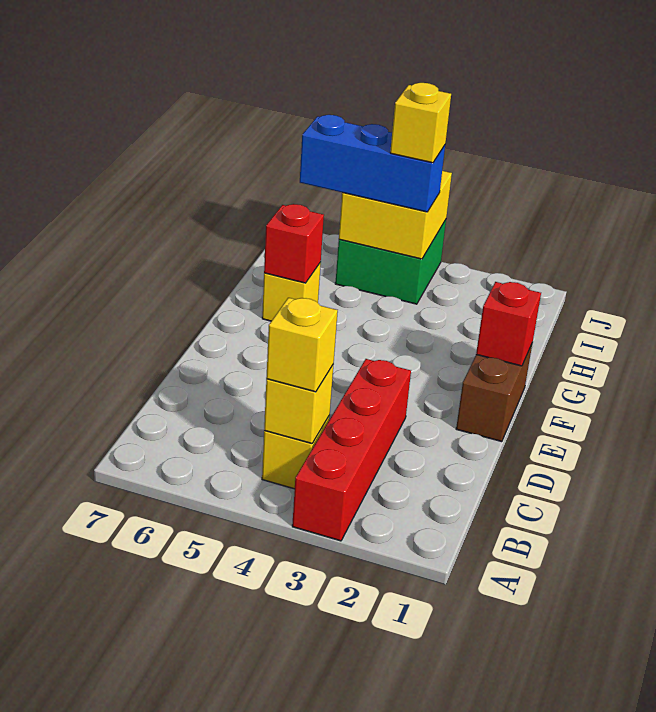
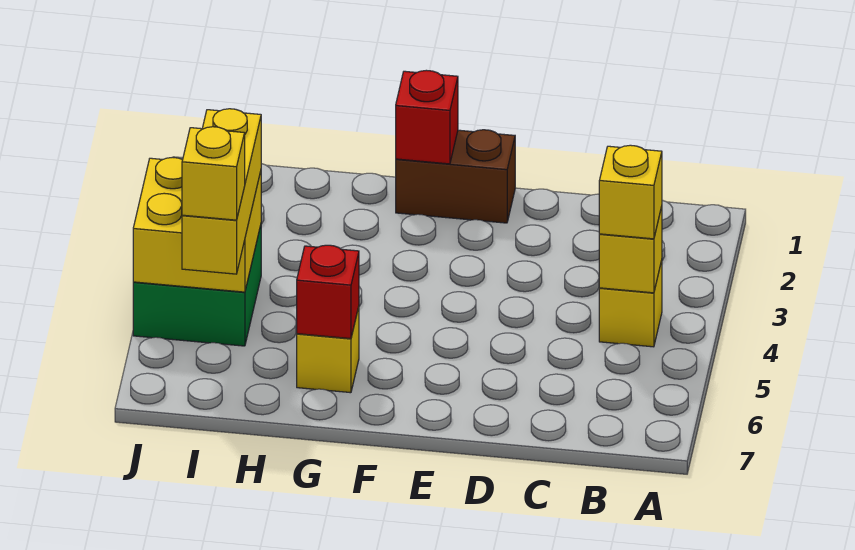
red 1x4 brick [292,359,411,541] -> none
blue 1x3 brick [300,115,445,212] -> yellow 1x3 brick [182,109,261,274]
yellow 1x1 brick [390,83,451,163] -> yellow 1x1 brick moved to [182,127,245,220]

